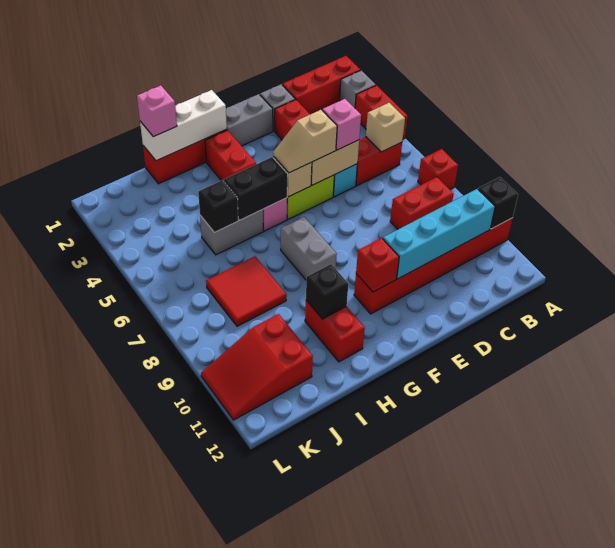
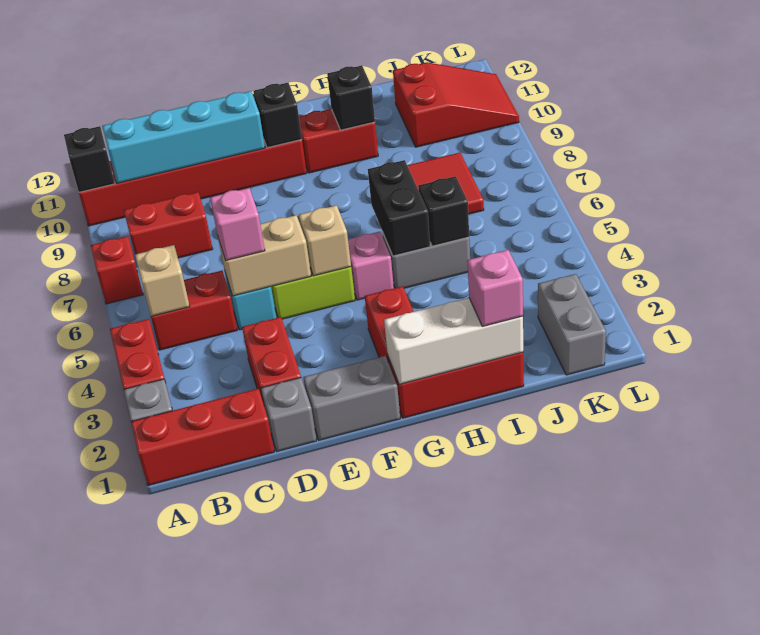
tan 1x2 slope [273,110,337,173] -> none
red 1x1 brick [356,238,399,292] -> black 1x1 brick [253,83,302,148]
black 1x2 brick [224,157,288,220] -> black 1x2 brick turned to [368,160,430,256]
grey 1x2 brick [281,217,337,280] -> grey 1x2 brick moved to [538,274,606,375]
red 1x2 brick [305,300,365,362] -> red 1x2 brick turned to [299,109,378,173]

